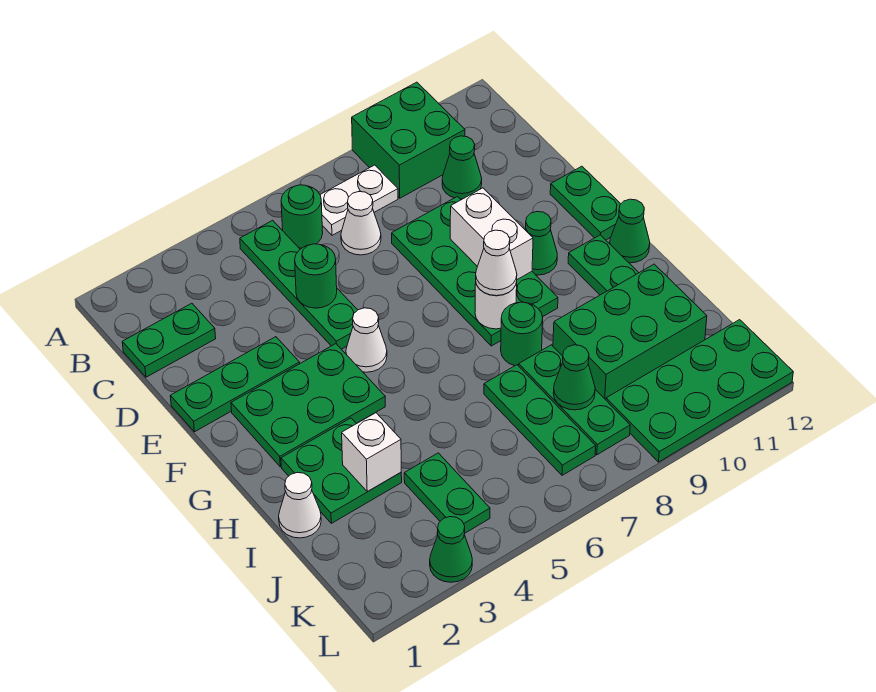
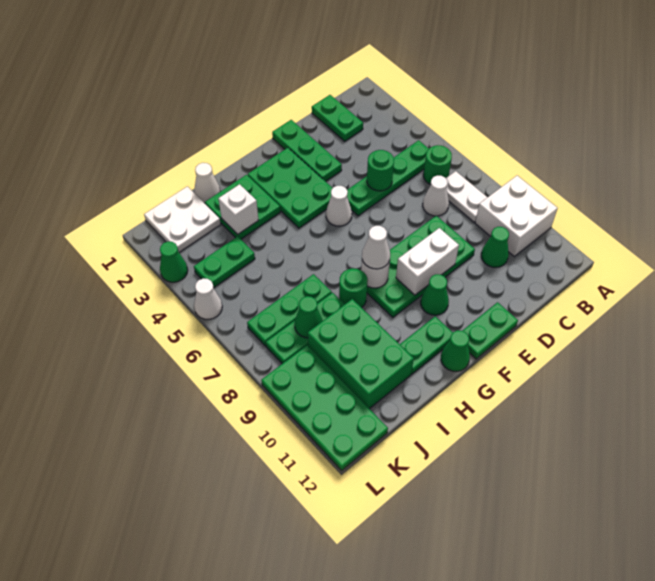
green 2x2 brick [352,82,465,198] -> white 2x2 brick [475,176,558,256]
none -> white 2x2 plate [144,186,221,252]
none -> white 1x1 cone [194,278,222,319]

